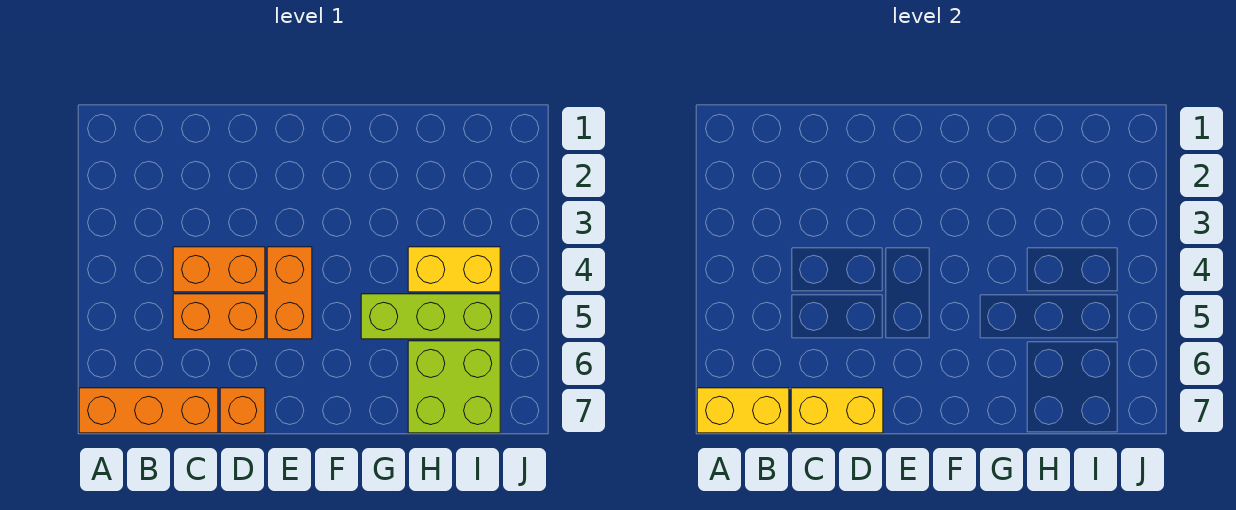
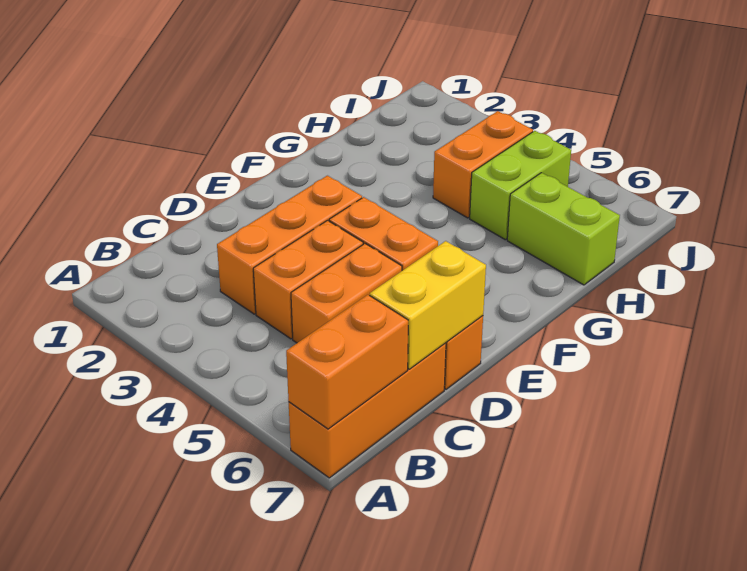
yellow 1x2 brick [697,388,789,433] -> orange 1x2 brick [286,295,408,429]
none -> orange 1x3 brick [217,176,362,314]
lime 1x3 brick [361,294,500,339] -> lime 1x2 brick [470,131,571,240]
yellow 1x2 brick [408,247,500,292] -> orange 1x2 brick [433,111,533,218]
lime 2x2 brick [408,341,500,433] -> lime 1x2 brick [507,173,620,285]

